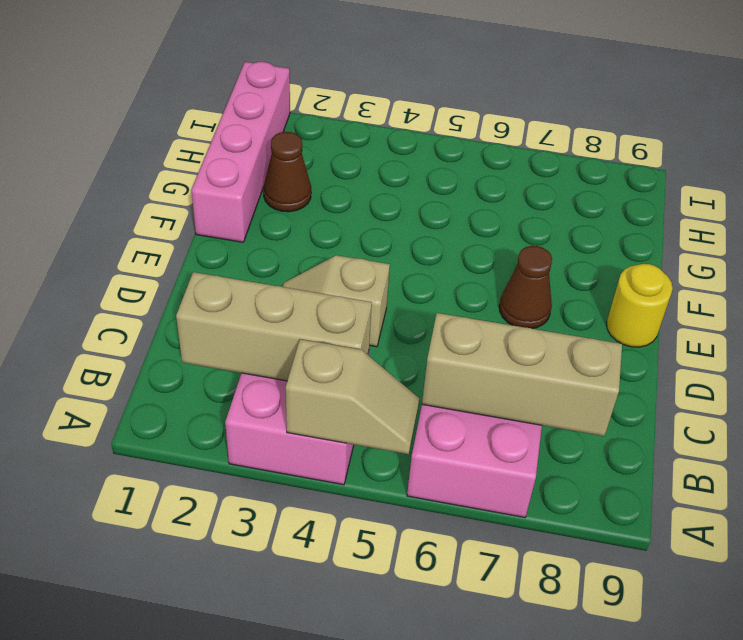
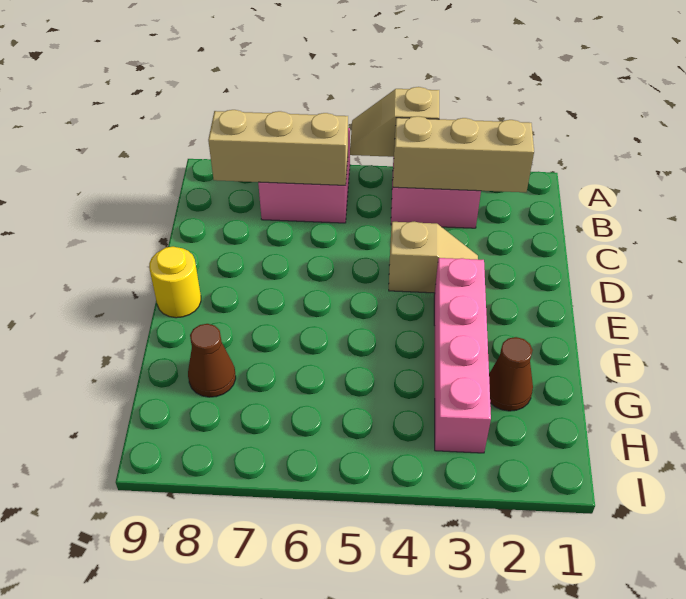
brown 1x1 cone [499,246,552,329] -> brown 1x1 cone moved to [188,324,236,397]
pink 1x4 brick [191,62,290,242] -> pink 1x4 brick moved to [434,258,491,453]

